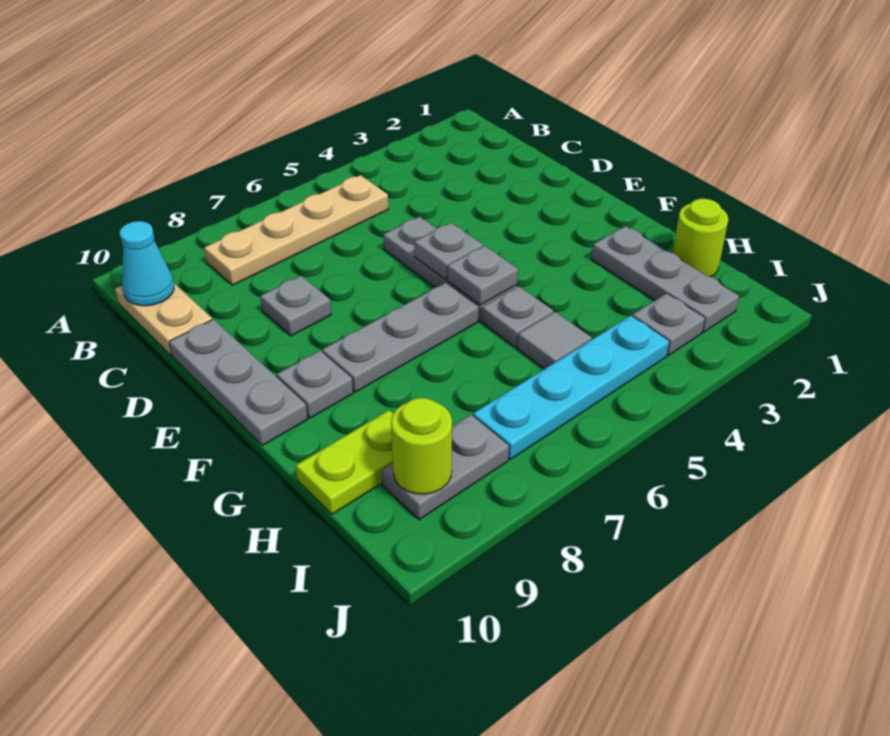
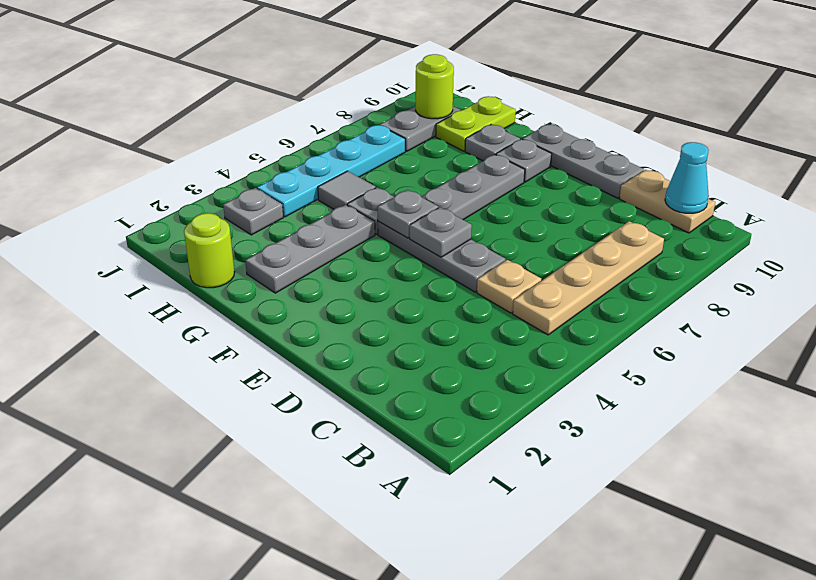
none -> tan 1x1 plate [477,260,541,313]
grey 1x1 plate [260,276,331,336] -> grey 1x1 plate moved to [465,125,520,161]
grey 1x3 plate [591,226,739,332] -> grey 1x3 plate turned to [245,205,375,293]

